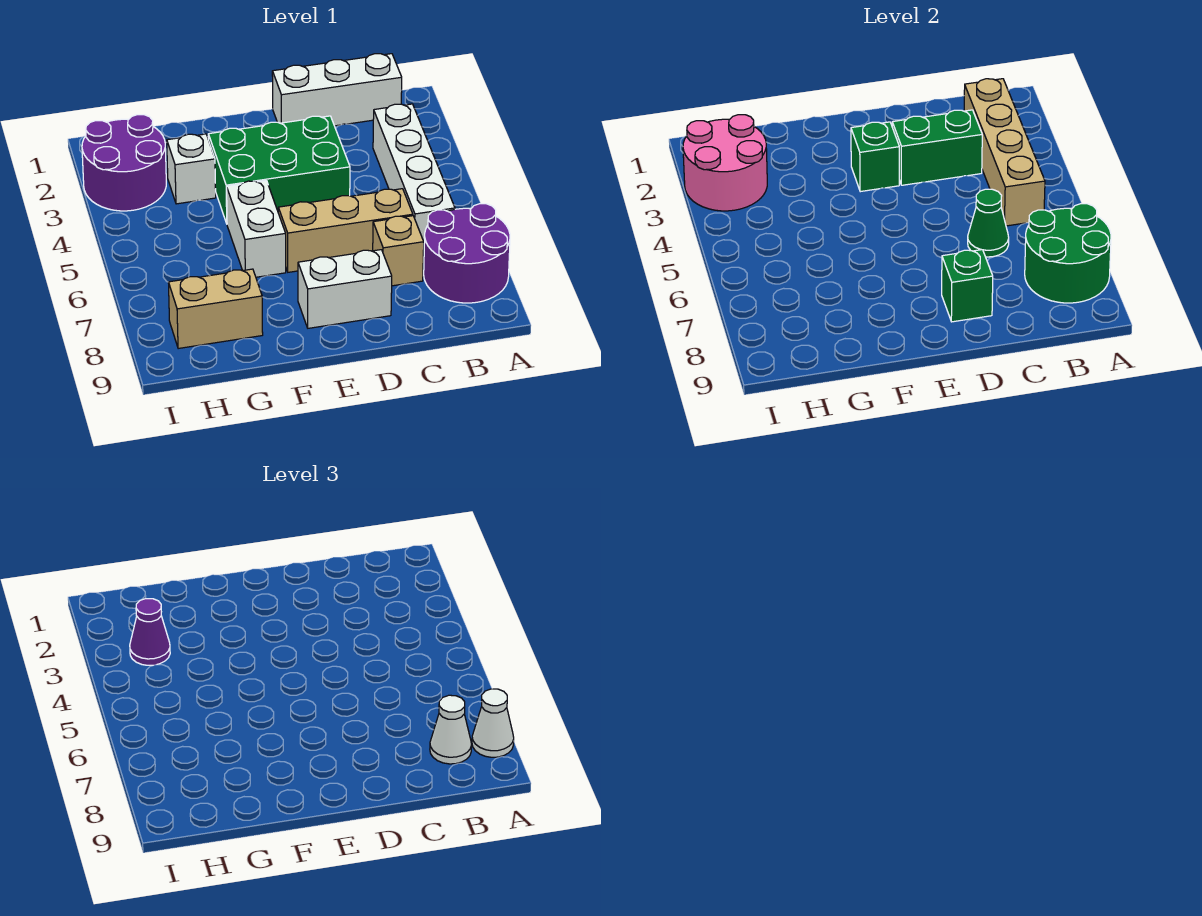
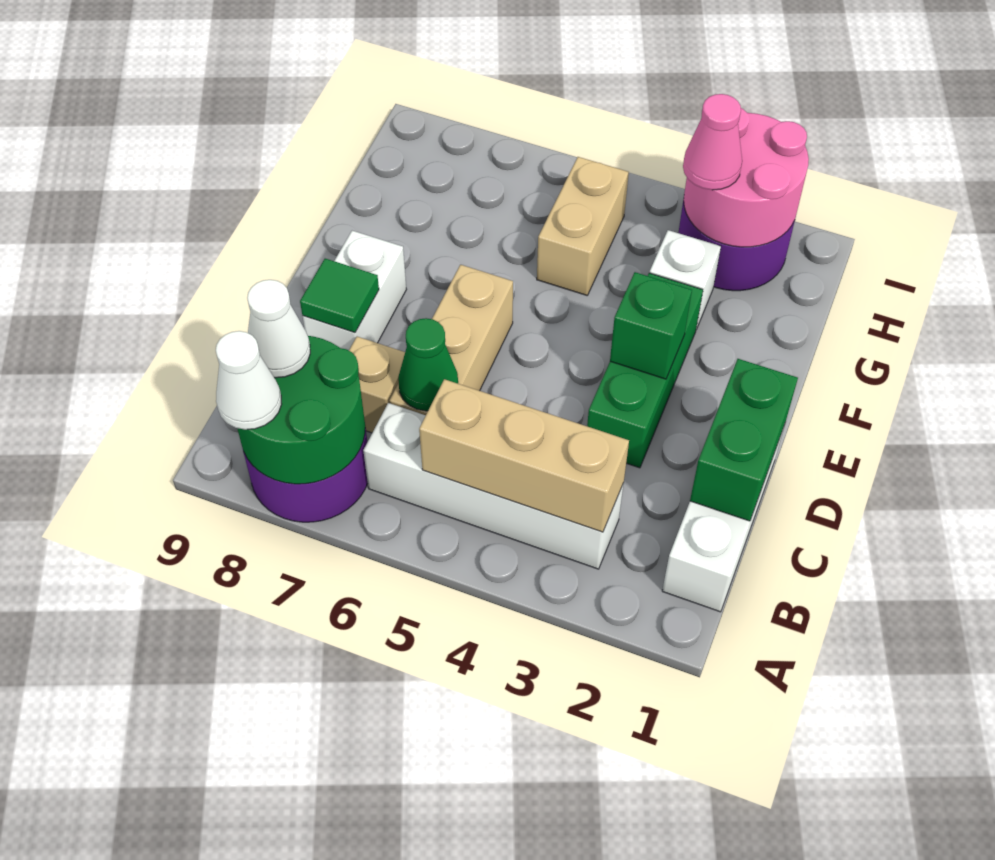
tan 1x4 brick [964,79,1045,226] -> tan 1x3 brick [419,379,629,532]
green 1x2 brick [892,110,982,185] -> green 1x2 brick moved to [690,359,798,521]
green 2x3 brick [208,116,350,223] -> green 1x3 brick [587,273,703,468]
green 1x1 brick [942,250,993,322] -> green 1x1 tile [300,259,379,333]
white 1x2 brick [227,181,286,277] -> none
tan 1x2 brick [168,269,263,349] -> tan 1x2 brick moved to [537,157,629,295]
purple 1x1 cone [130,599,170,665] -> pink 1x1 cone [683,94,742,190]

